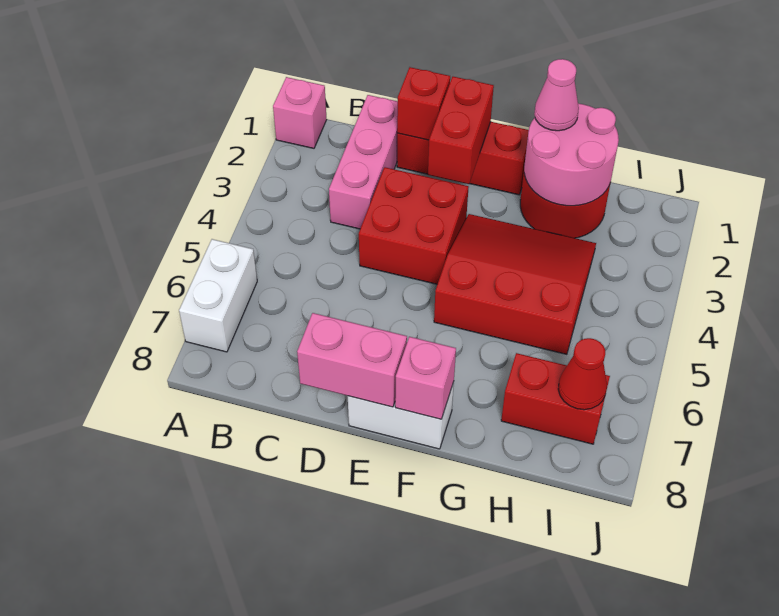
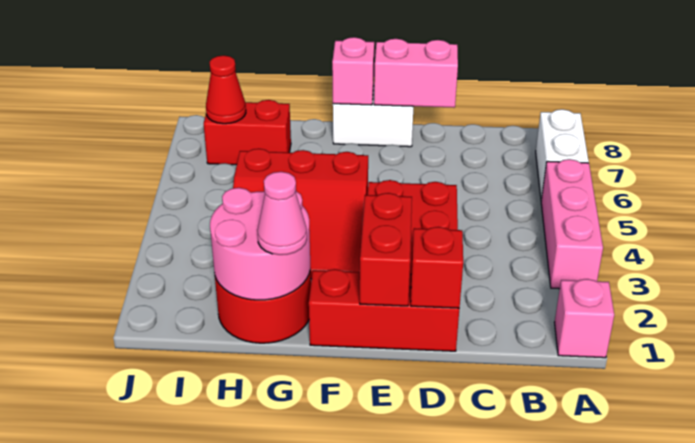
pink 1x3 brick [329,95,398,229] -> pink 1x3 brick moved to [541,159,603,289]

